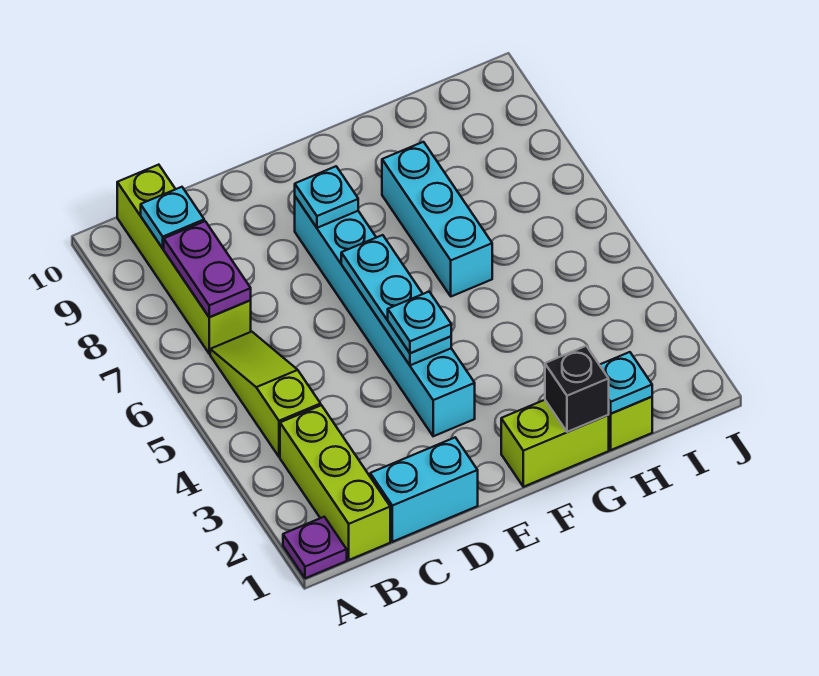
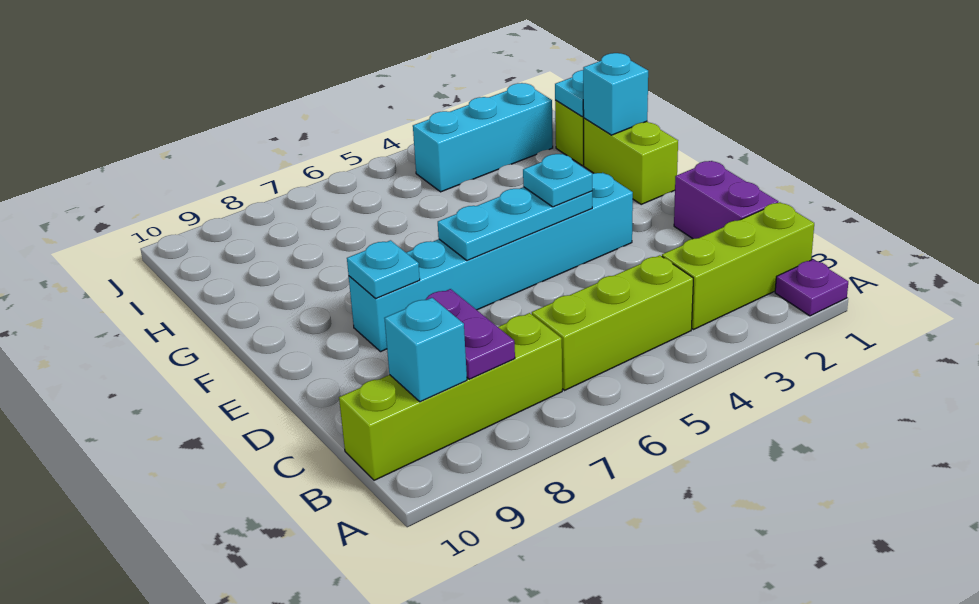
lime 1x3 slope [210,332,321,457] -> lime 1x3 brick [532,255,693,390]
purple 1x2 plate [164,221,251,317] -> purple 1x2 plate turned to [425,289,515,379]
cyan 1x1 plate [141,187,204,248] -> cyan 1x1 brick [384,298,467,402]
cyan 1x2 brick [370,437,478,542] -> purple 1x2 brick [674,161,778,239]
black 1x1 brick [545,346,609,432] -> cyan 1x1 brick [583,53,648,135]
cyan 1x3 brick [382,142,492,296] -> cyan 1x3 brick moved to [413,83,553,192]

